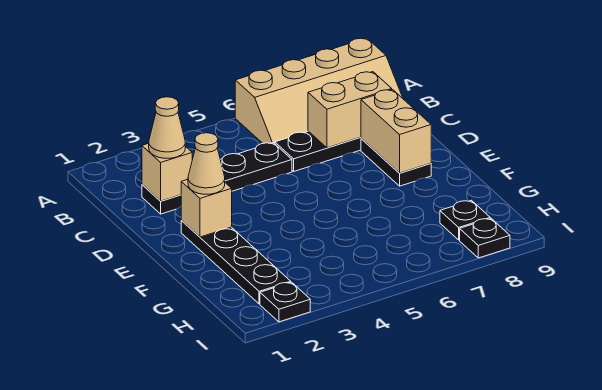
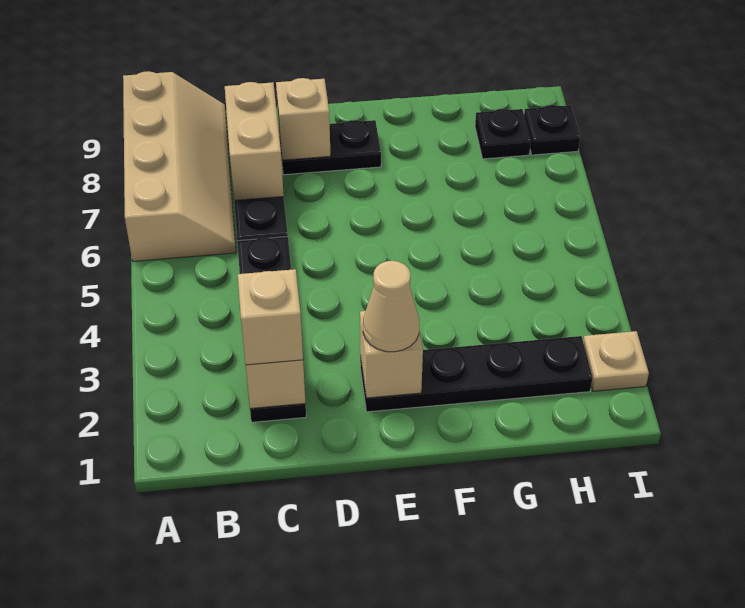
tan 1x1 cone [149,97,185,158] -> tan 1x1 brick [238,269,303,365]
tan 1x2 brick [361,90,431,173] -> tan 1x1 brick [276,78,331,160]
black 1x1 plate [260,282,310,322] -> tan 1x1 plate [583,331,649,391]

